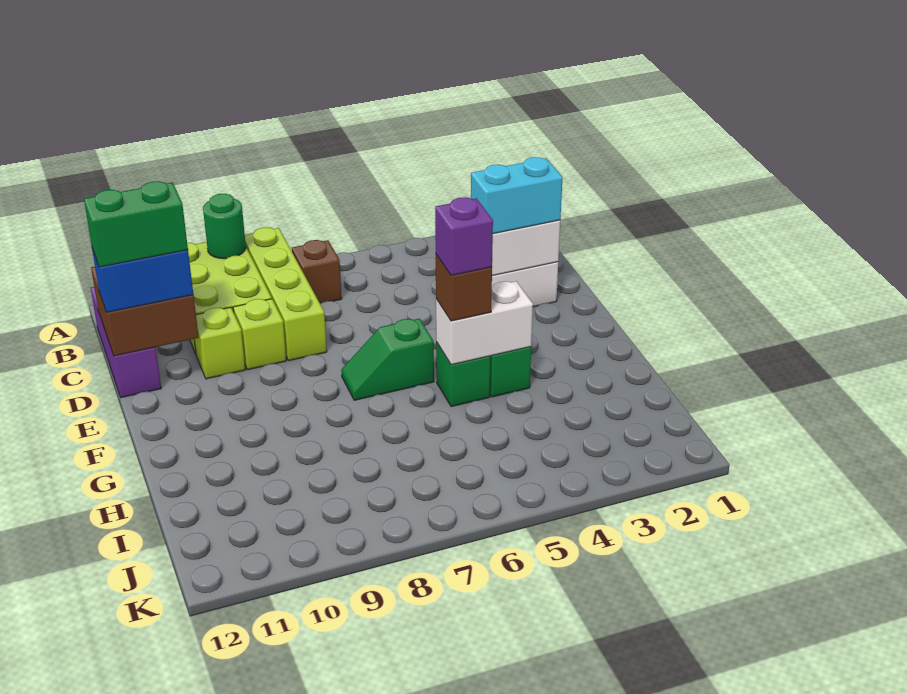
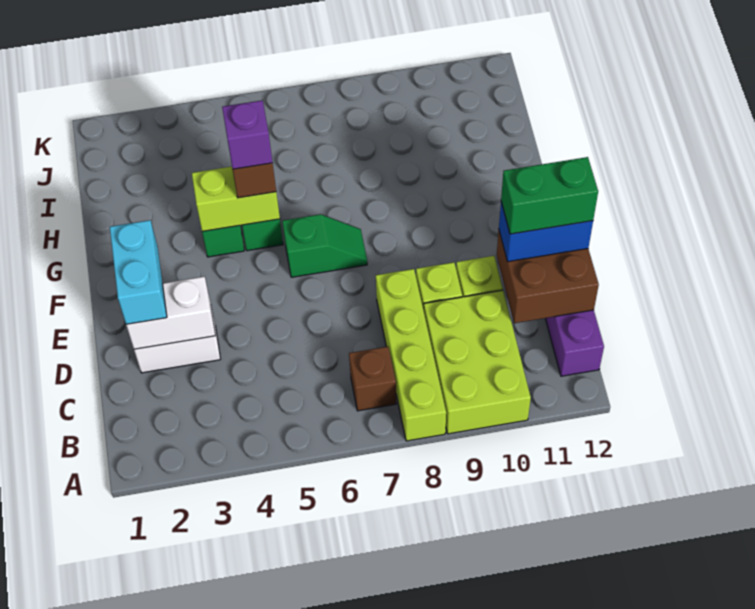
green 1x1 round brick [203,194,246,259] -> none
cyan 1x2 brick [471,157,562,234] -> cyan 1x2 brick turned to [110,220,167,324]
white 1x2 brick [436,281,533,365] -> lime 1x2 brick [192,167,280,231]

